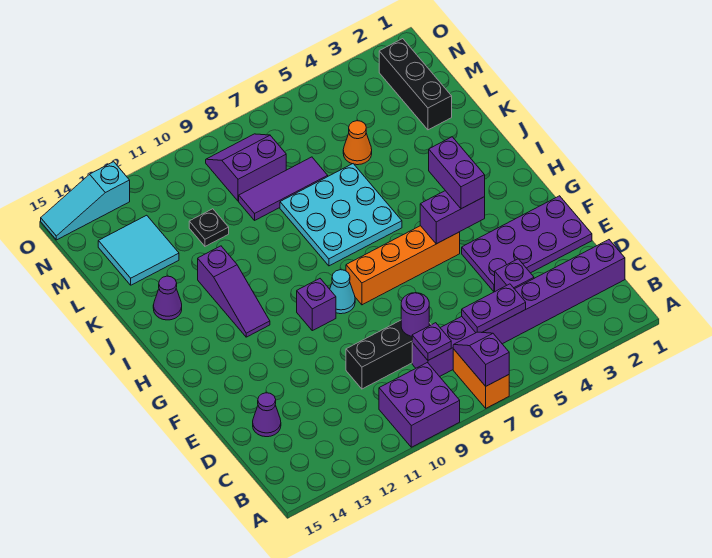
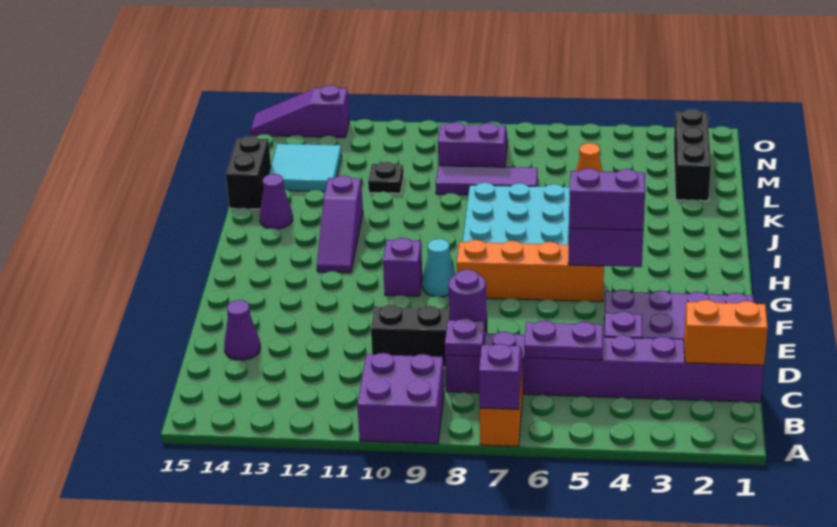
none -> orange 1x2 brick [684,300,768,365]
purple 1x2 brick [429,137,485,209] -> purple 1x2 brick turned to [569,168,645,230]
none -> black 1x2 brick [226,136,271,209]
cyan 1x3 slope [41,162,130,240] -> purple 1x3 slope [251,85,349,137]

